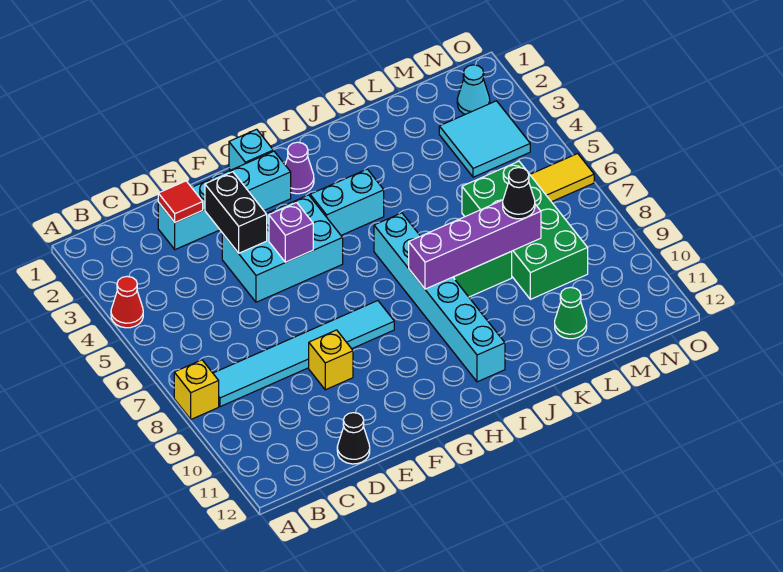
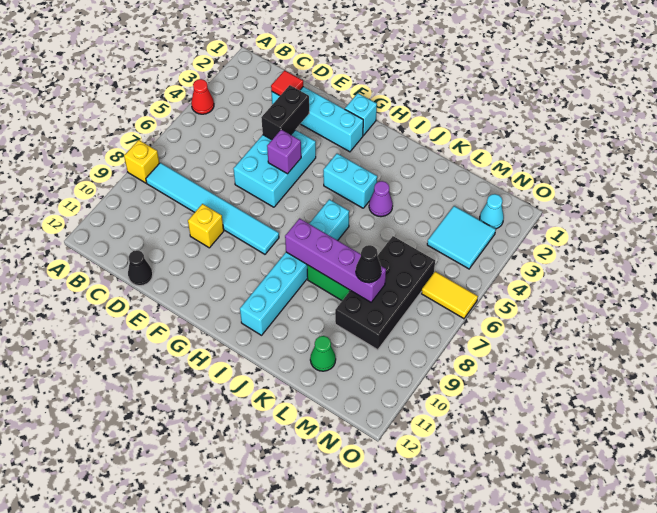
cyan 2x3 brick [222,195,343,302] -> cyan 2x3 brick turned to [234,130,316,207]
purple 1x1 cone [285,142,314,194] -> purple 1x1 cone moved to [369,181,393,217]
green 2x4 brick [462,161,588,299] -> black 2x4 brick [335,236,435,350]

